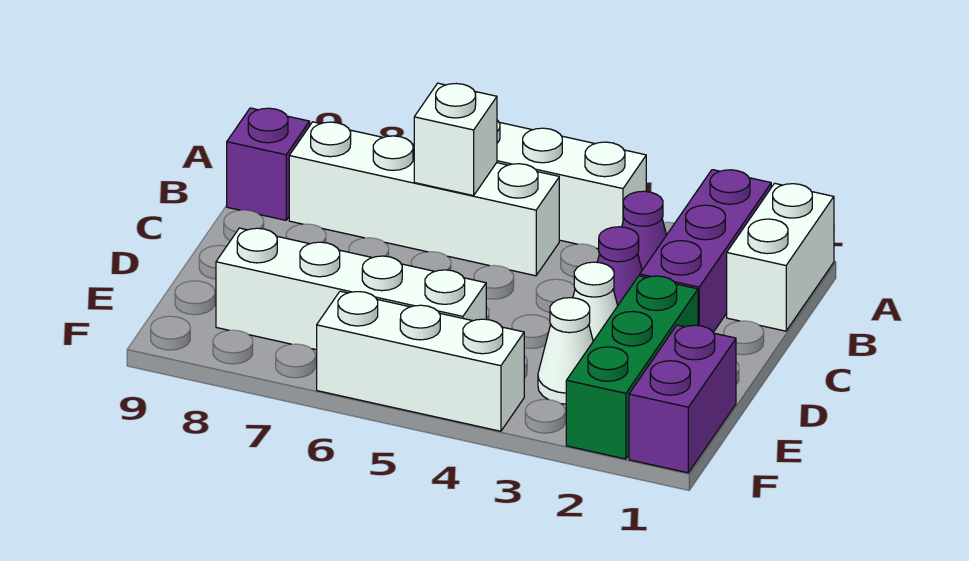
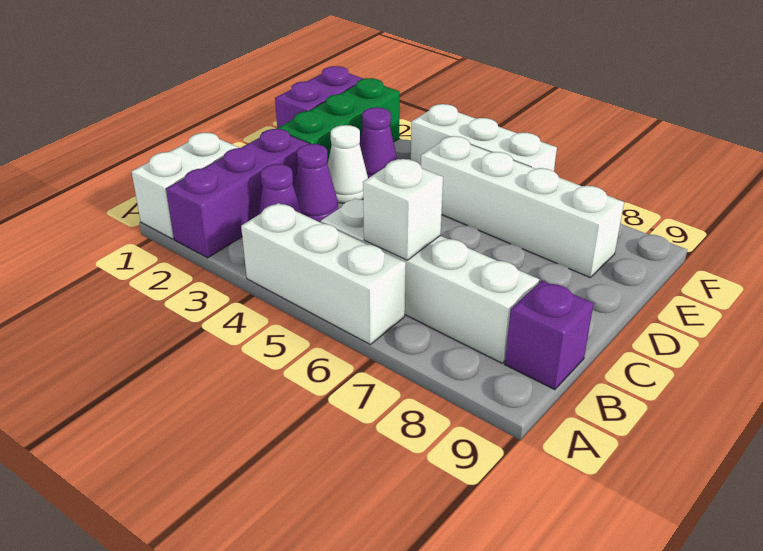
white 1x1 cone [538,298,593,404] -> purple 1x1 cone [360,107,397,178]

